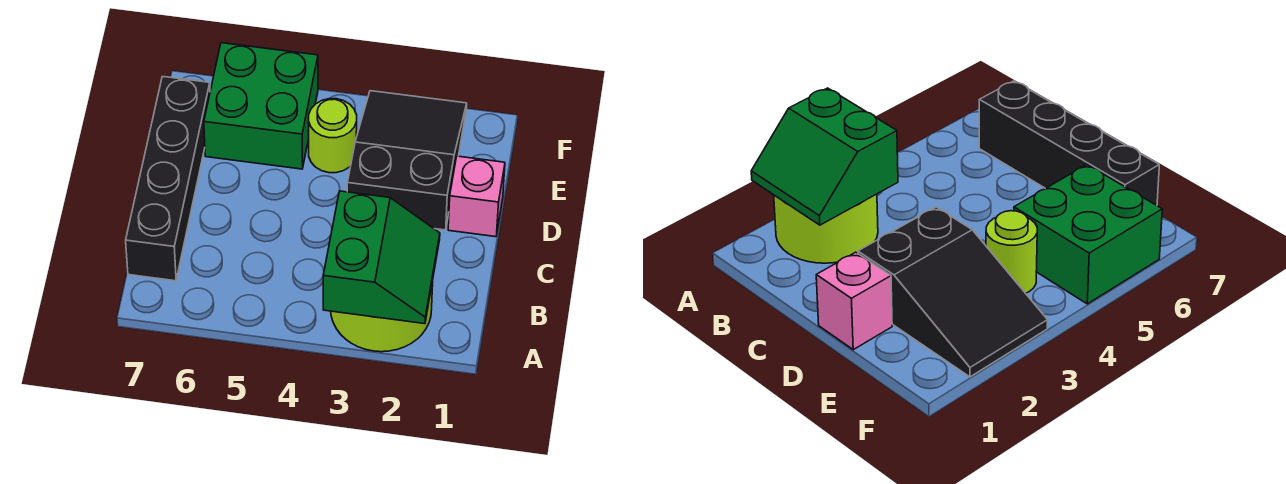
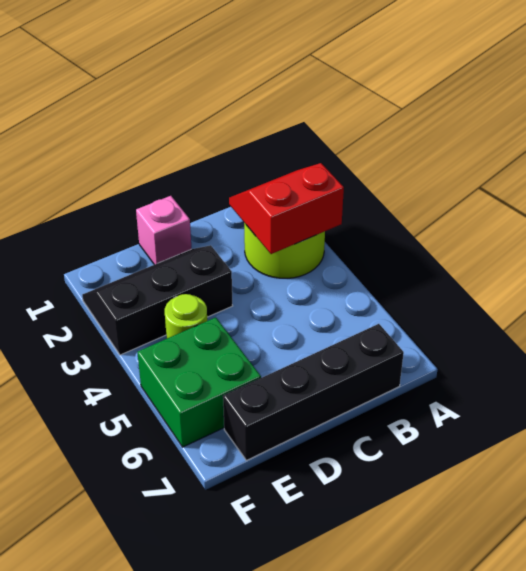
green 2x2 slope [323,191,440,324] -> red 2x2 slope [229,163,344,254]
black 2x3 slope [347,91,467,230] -> black 2x3 slope turned to [82,245,232,355]

